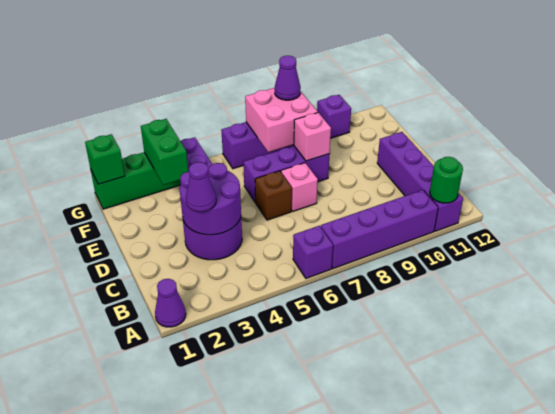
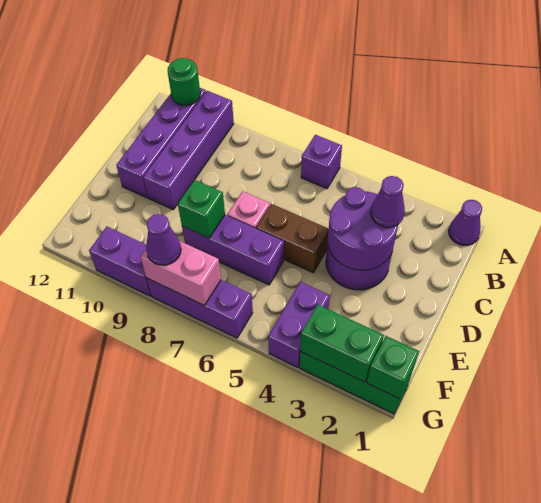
purple 1x4 brick [321,190,438,269] -> purple 1x4 brick turned to [143,91,234,209]
brown 1x1 brick [255,171,292,220] -> brown 1x2 brick [256,204,329,273]
pink 1x1 brick [294,113,331,161] -> green 1x1 brick [178,180,225,238]
green 1x2 brick [141,119,188,185] -> green 1x2 brick turned to [300,304,384,382]
pink 2x2 brick [245,88,318,152] -> pink 1x2 brick [141,241,221,306]
purple 1x1 brick [317,95,351,138] -> purple 1x2 brick [89,227,151,296]

